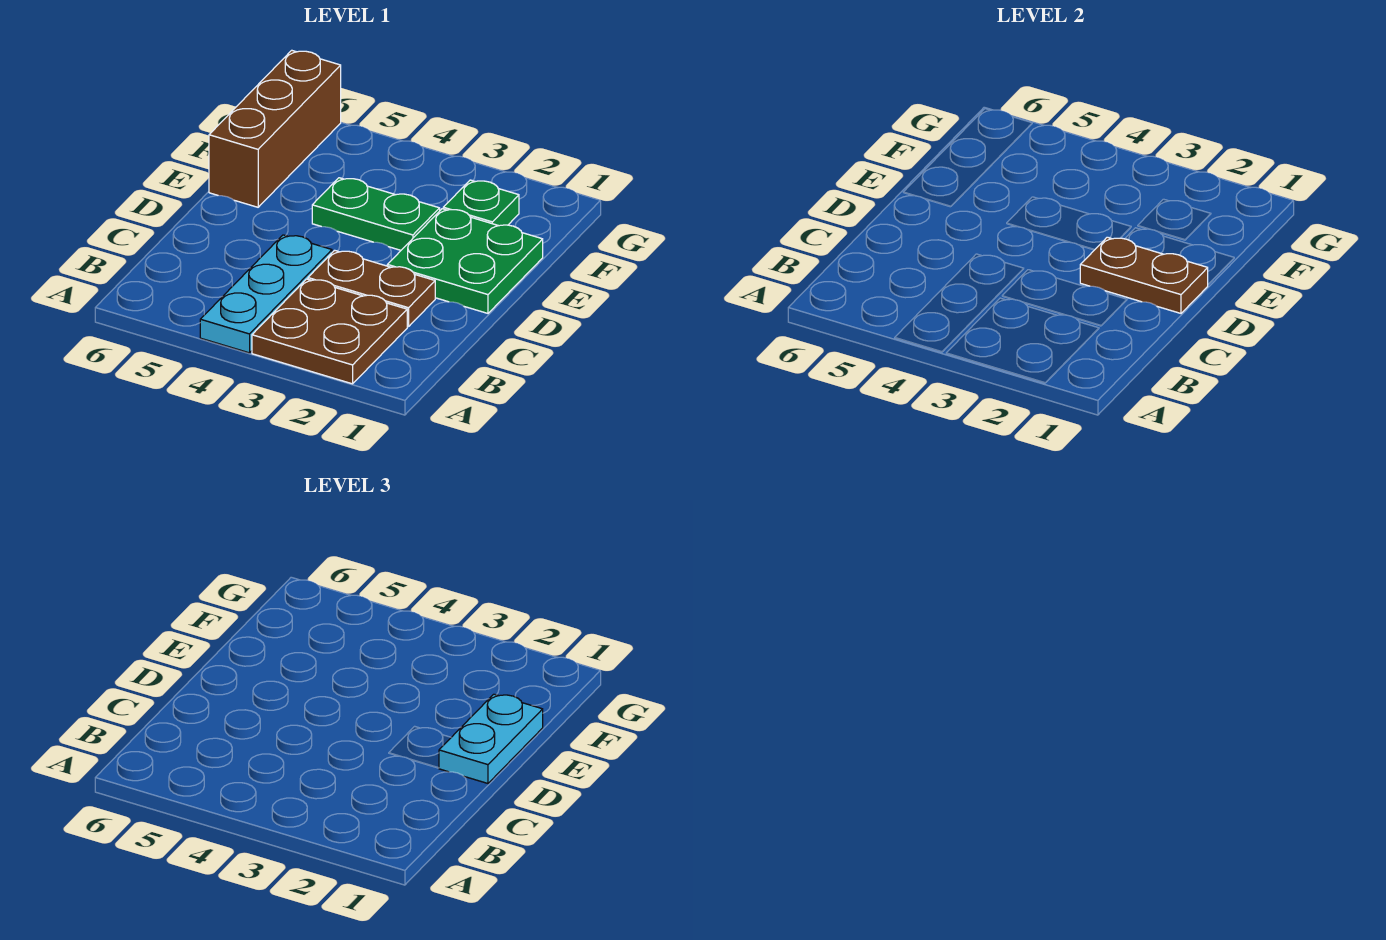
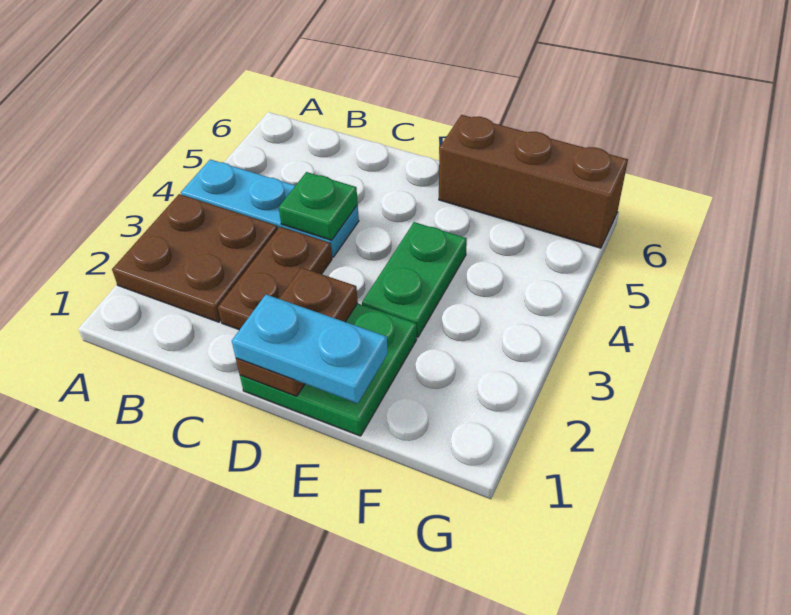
green 1x1 plate [443,180,519,226] -> green 1x1 plate moved to [279,172,358,240]

